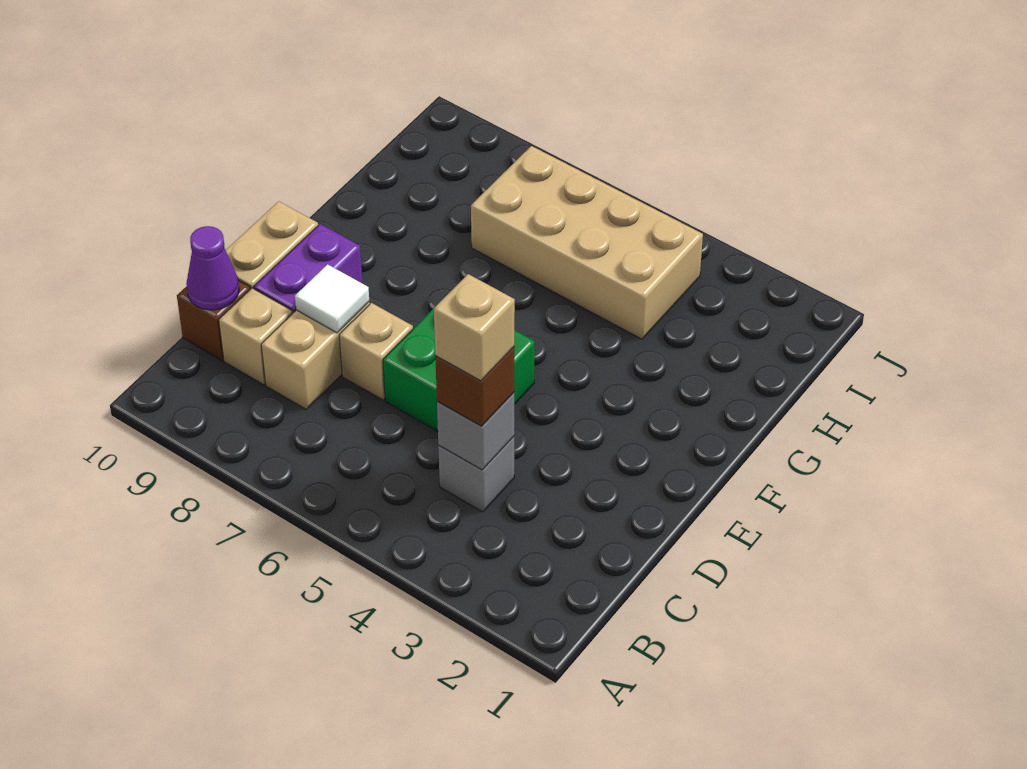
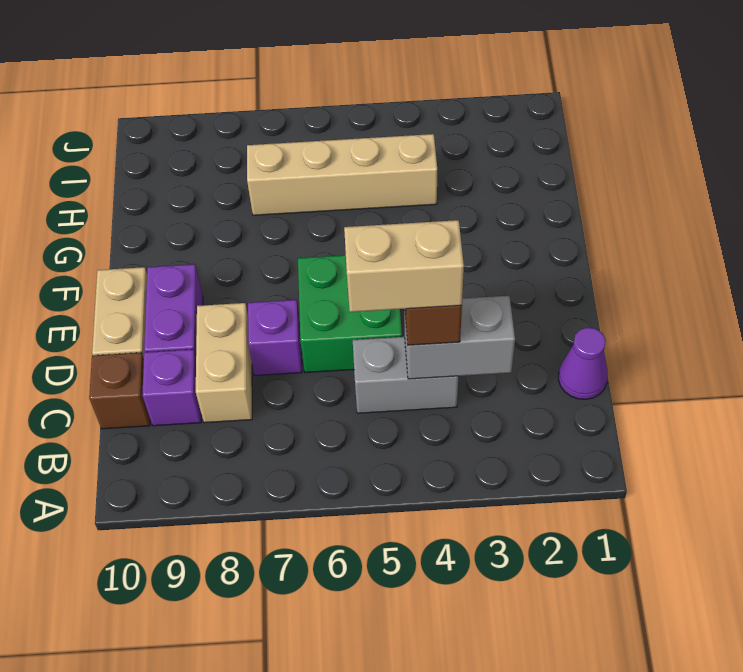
grey 1x1 brick [438,437,514,512] -> grey 1x2 brick [353,337,458,413]
grey 1x1 brick [437,393,514,470] -> grey 1x2 brick [404,296,515,379]
tan 1x1 brick [434,274,515,381] -> tan 1x2 brick [344,220,464,312]
tan 1x1 brick [219,288,293,385] -> purple 1x1 brick [142,349,201,426]
purple 1x1 cone [186,226,239,310] -> purple 1x1 cone moved to [559,328,608,399]
tan 1x1 brick [339,303,413,400] -> purple 1x1 brick [248,300,302,375]
white 1x1 tile [295,264,369,333] -> none
tan 2x4 brick [471,146,703,339] -> tan 1x4 brick [247,134,437,215]

